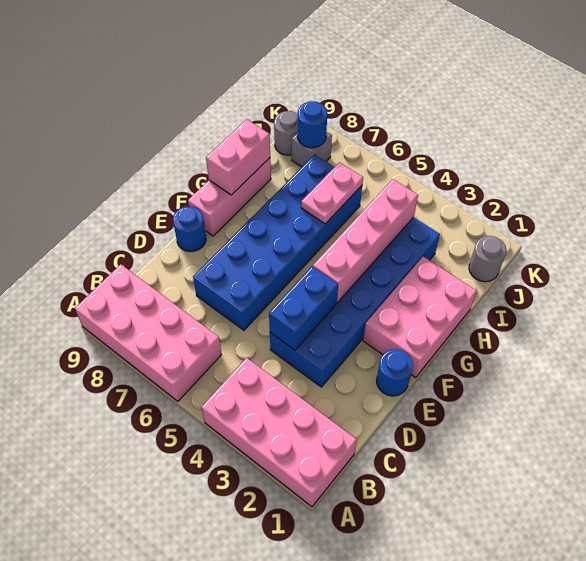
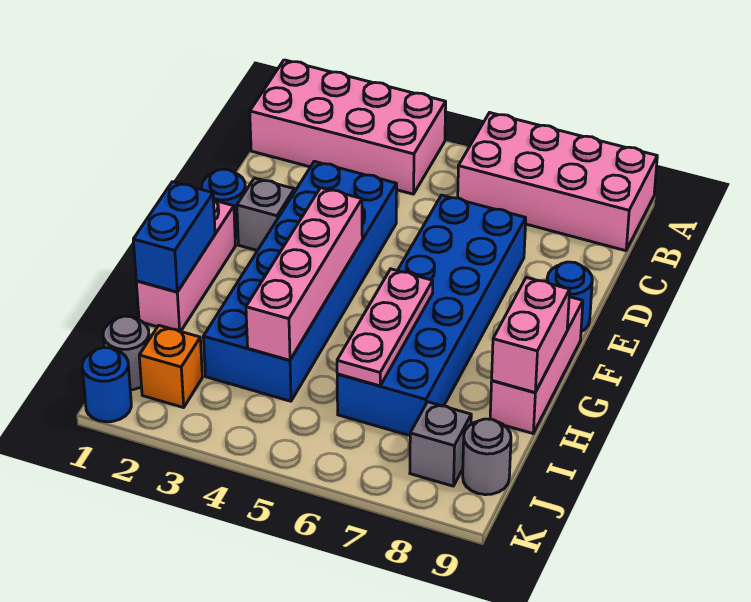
blue 1x2 brick [269,267,338,350] -> blue 1x2 brick moved to [133,182,215,292]
none -> grey 1x1 brick [237,178,294,251]
pink 2x3 brick [363,256,477,378] -> pink 1x3 brick [136,200,236,331]
pink 1x2 plate [301,162,363,224] -> pink 1x3 plate [337,269,433,386]
none -> orange 1x1 brick [139,326,202,408]
blue 1x1 round brick [297,101,327,148] -> blue 1x1 round brick moved to [82,347,131,422]

